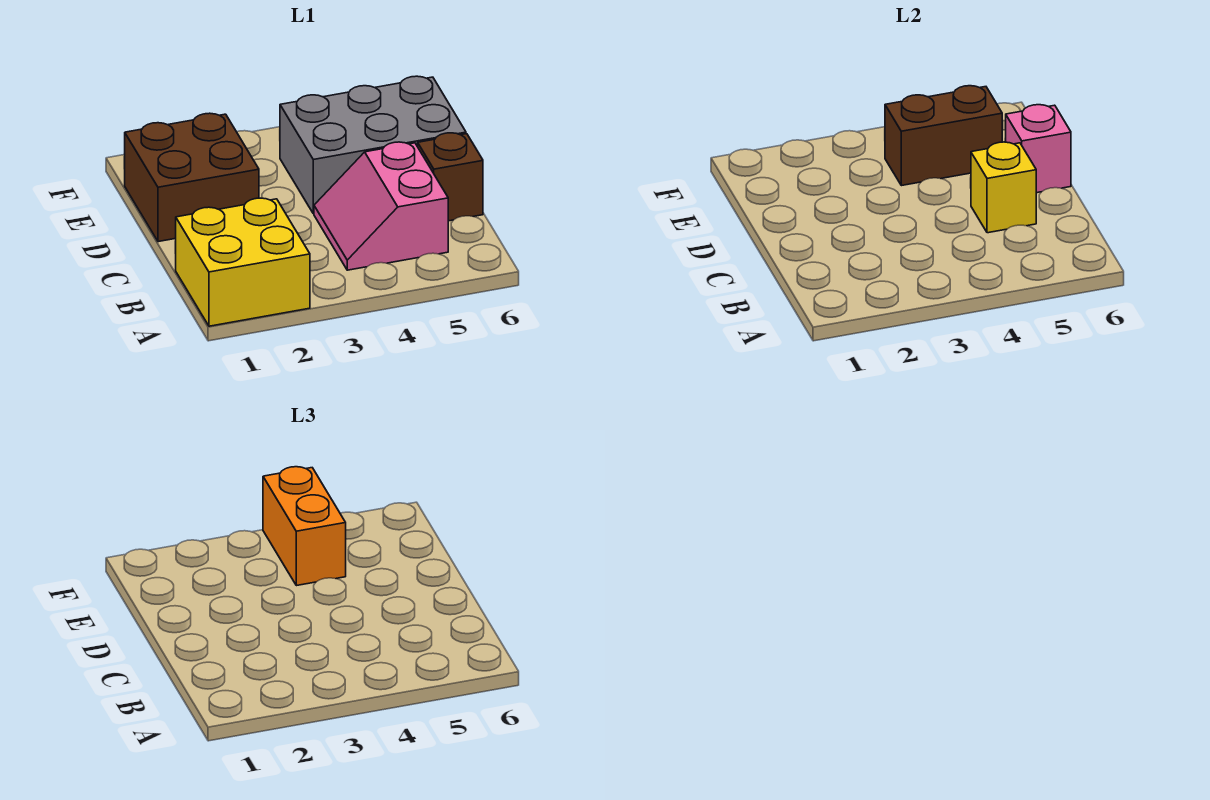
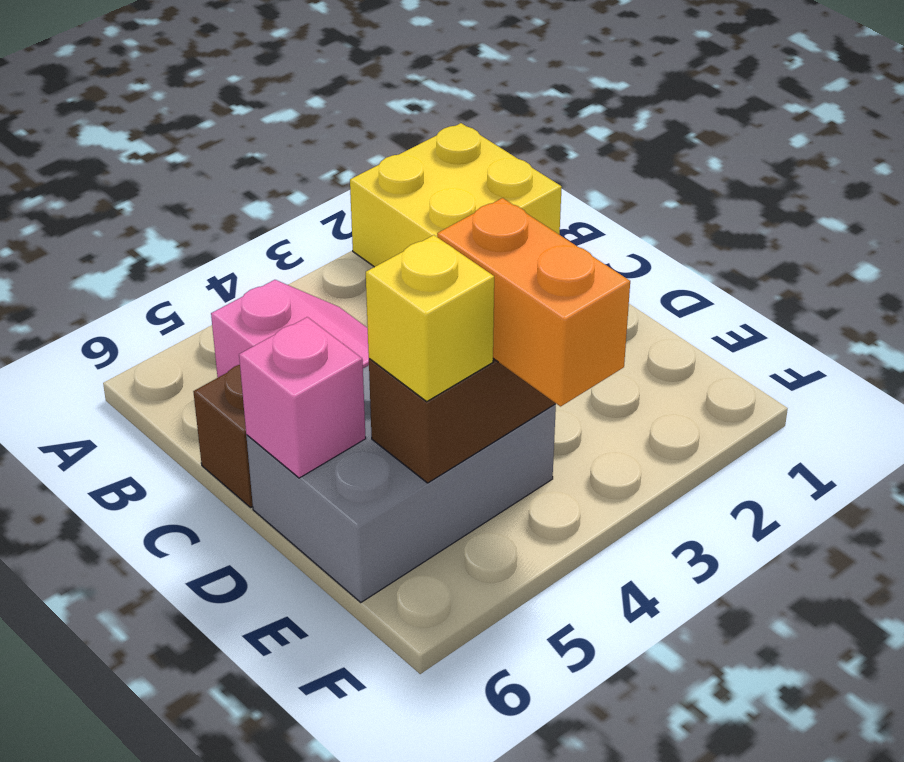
yellow 1x1 brick [971,142,1036,233] -> yellow 1x1 brick moved to [366,235,494,401]
brown 2x2 brick [124,113,259,242] -> none

